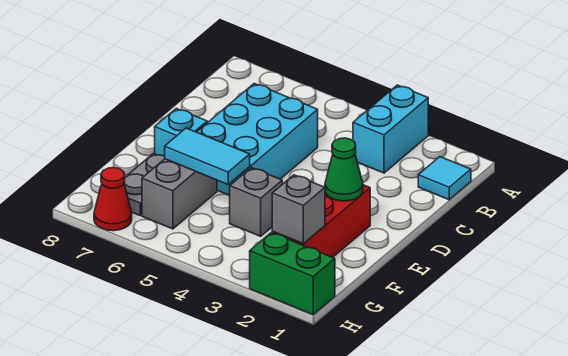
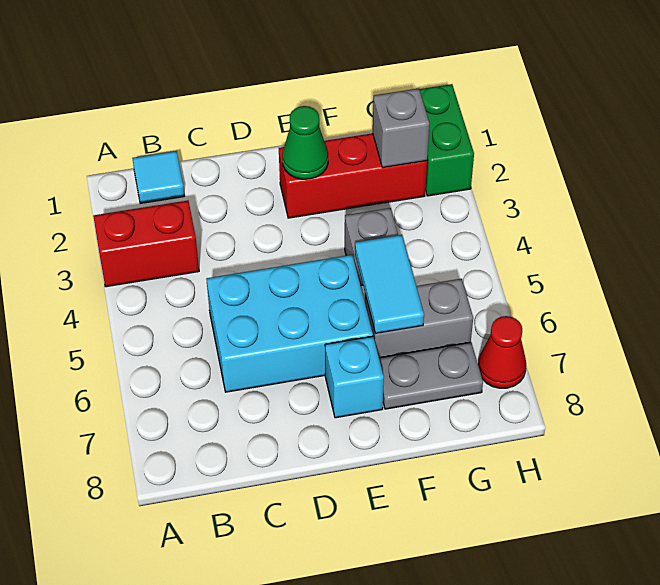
cyan 1x2 brick [353,85,428,173] -> red 1x2 brick [93,201,199,287]

